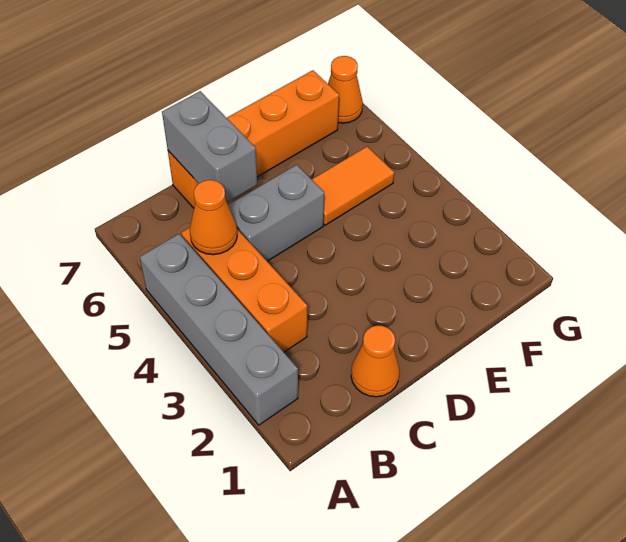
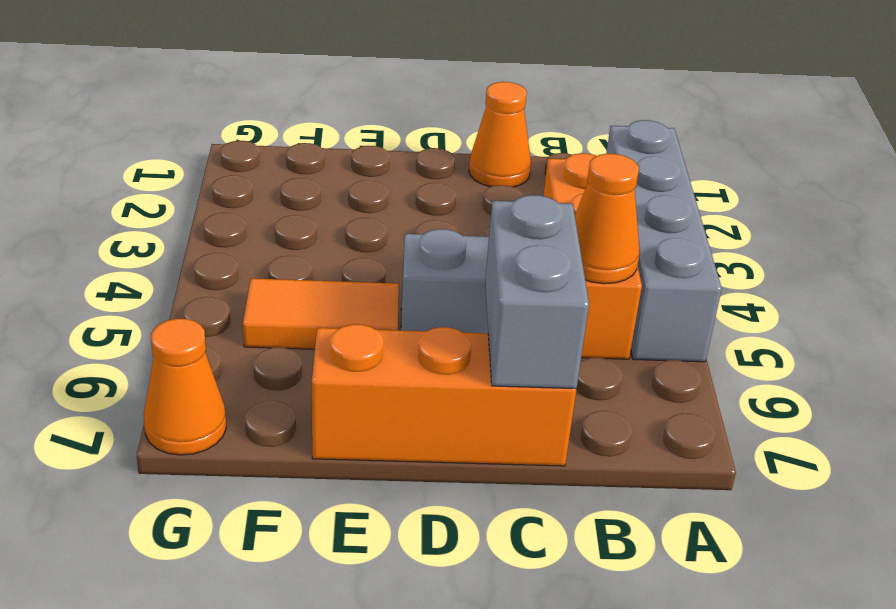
orange 1x4 brick [168,70,339,208] -> orange 1x3 brick [312,324,576,466]

